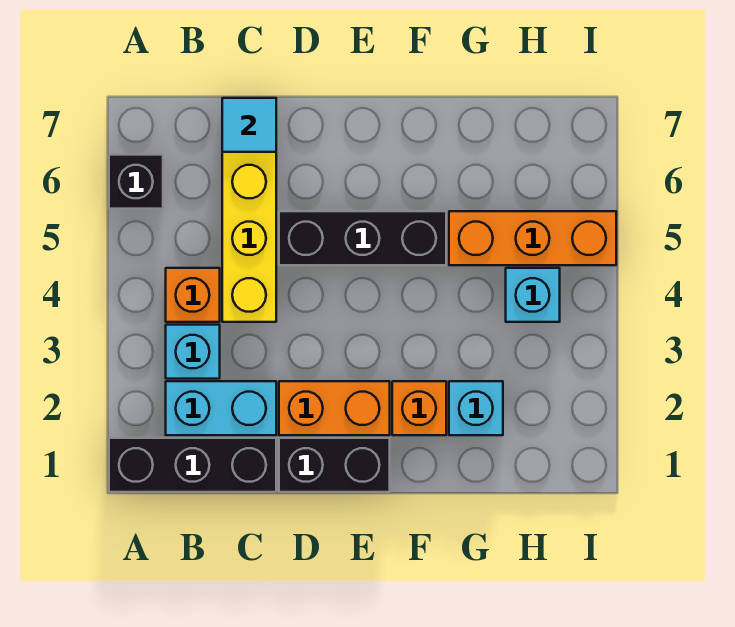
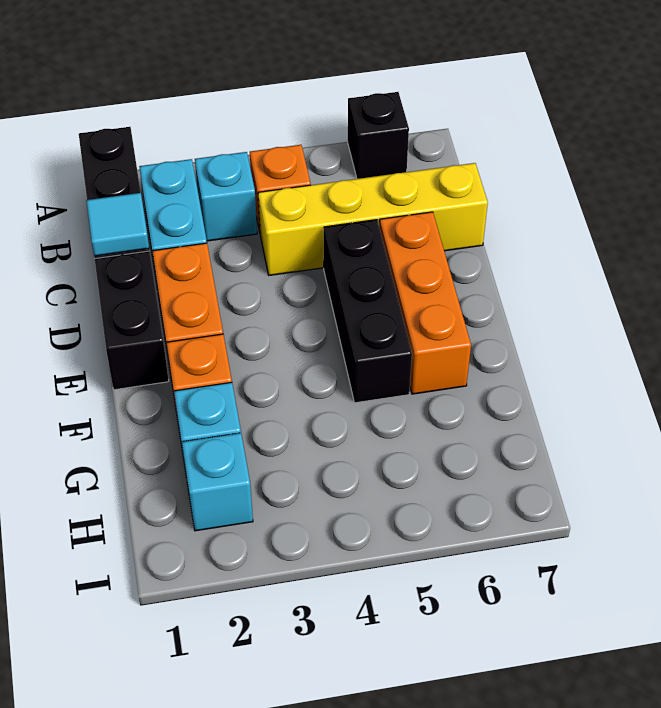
cyan 1x1 tile [222,98,276,152] -> cyan 1x1 tile moved to [86,193,149,256]
orange 1x3 brick [449,211,616,265] -> orange 1x3 brick moved to [379,212,471,394]
cyan 1x1 brick [506,268,560,322] -> cyan 1x1 brick moved to [182,433,253,531]

